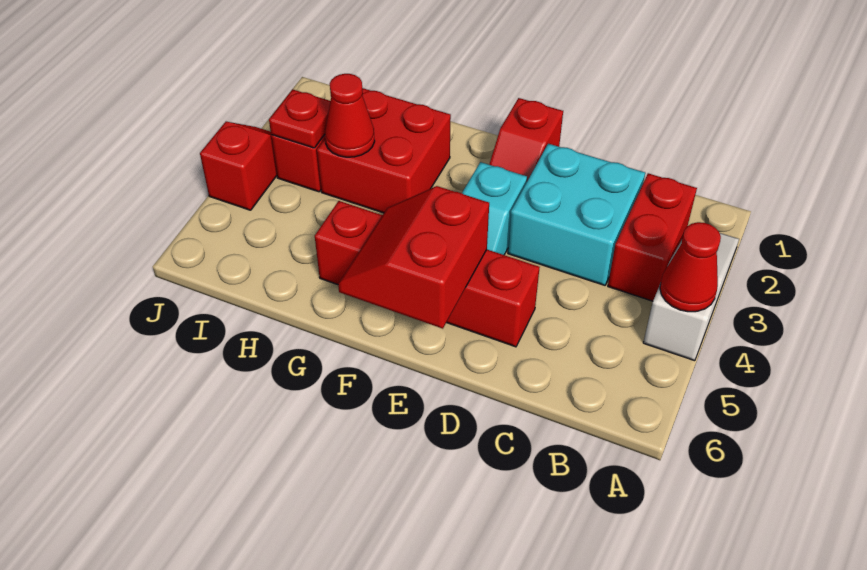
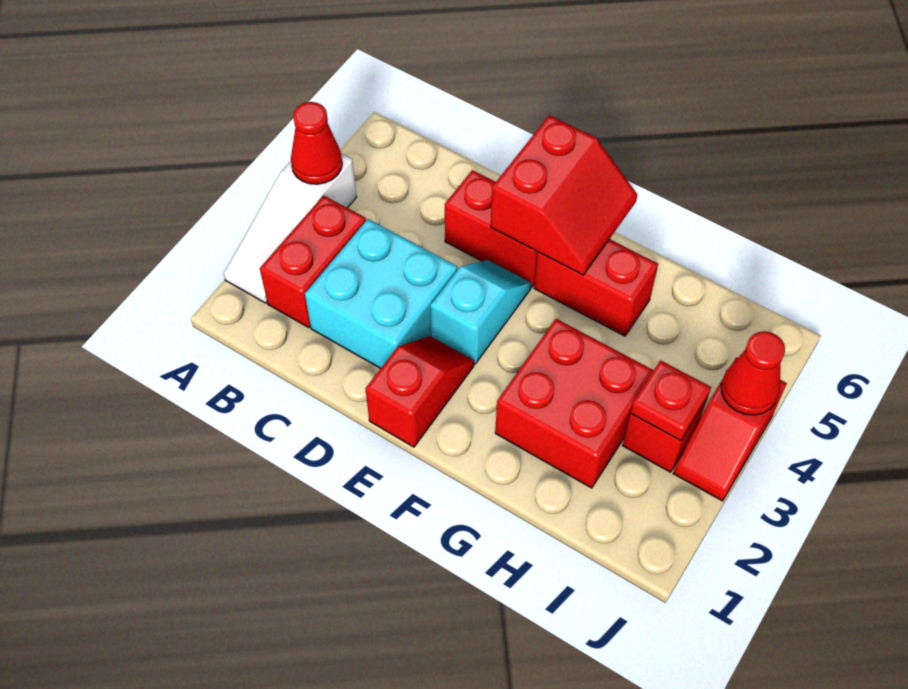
red 1x1 cone [325,74,375,157] -> red 1x1 cone moved to [721,331,785,415]

